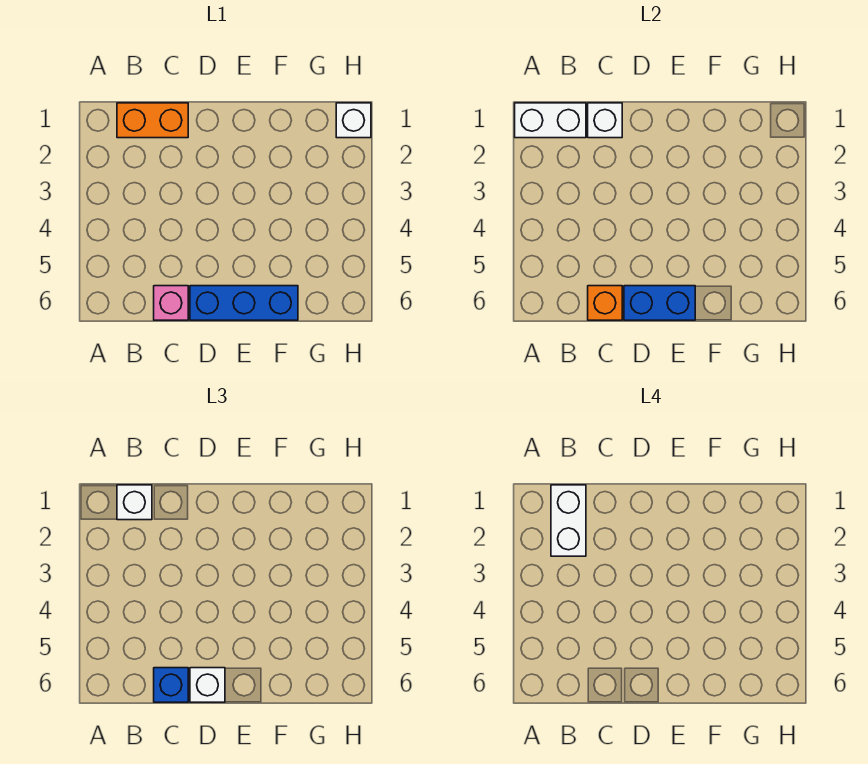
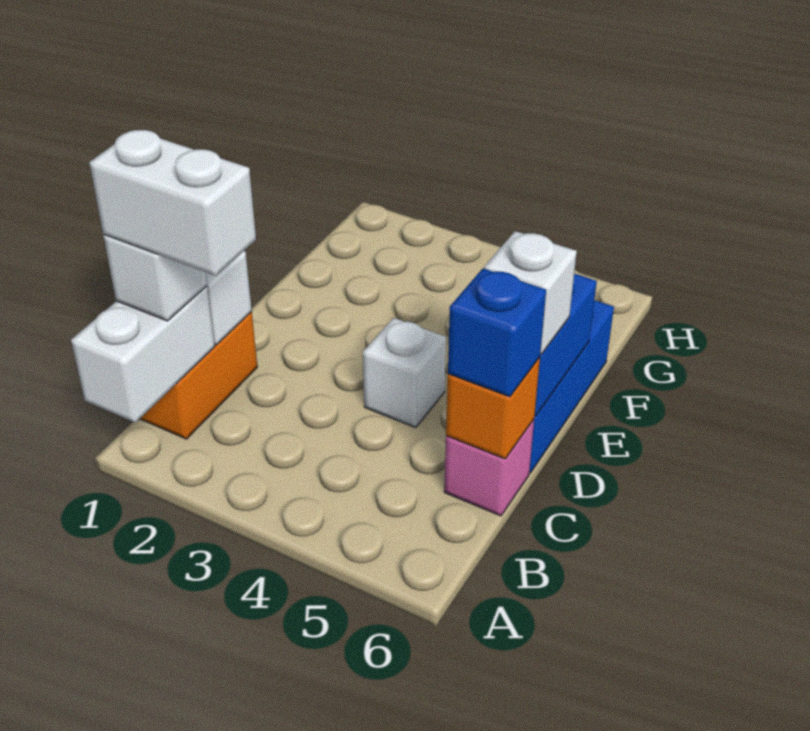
white 1x1 brick [336,103,371,138] -> white 1x1 brick moved to [363,318,446,428]

